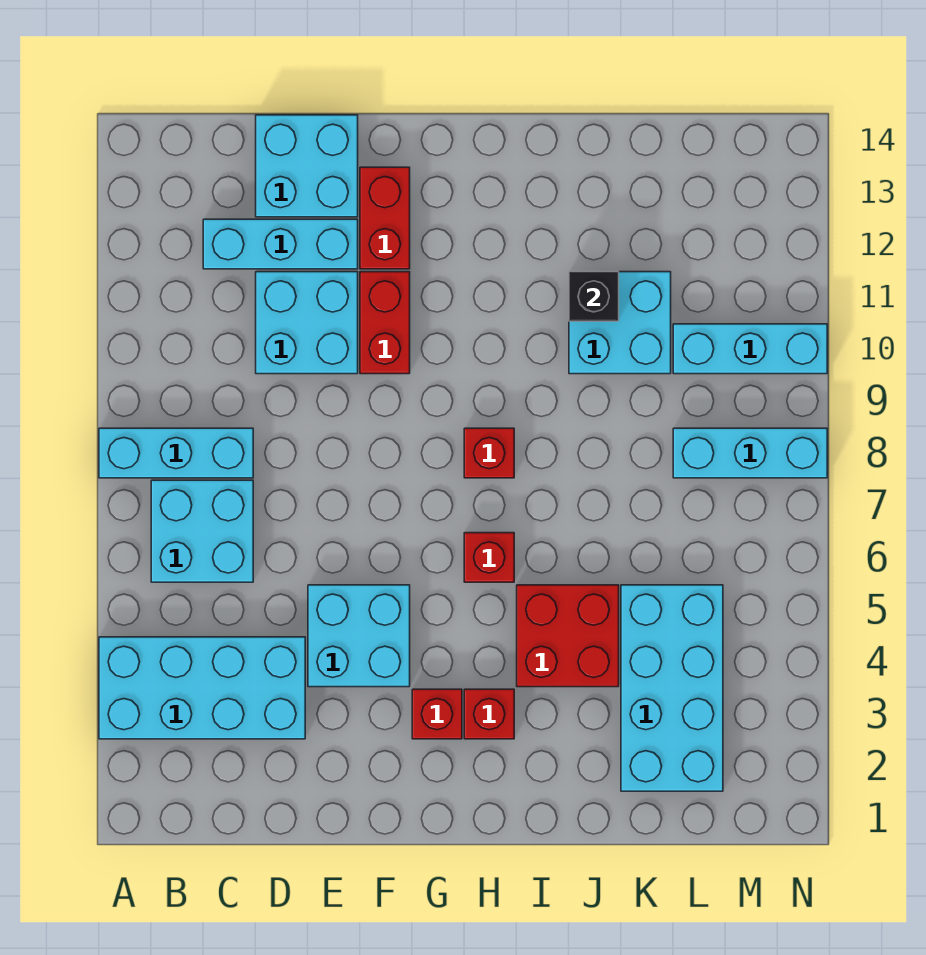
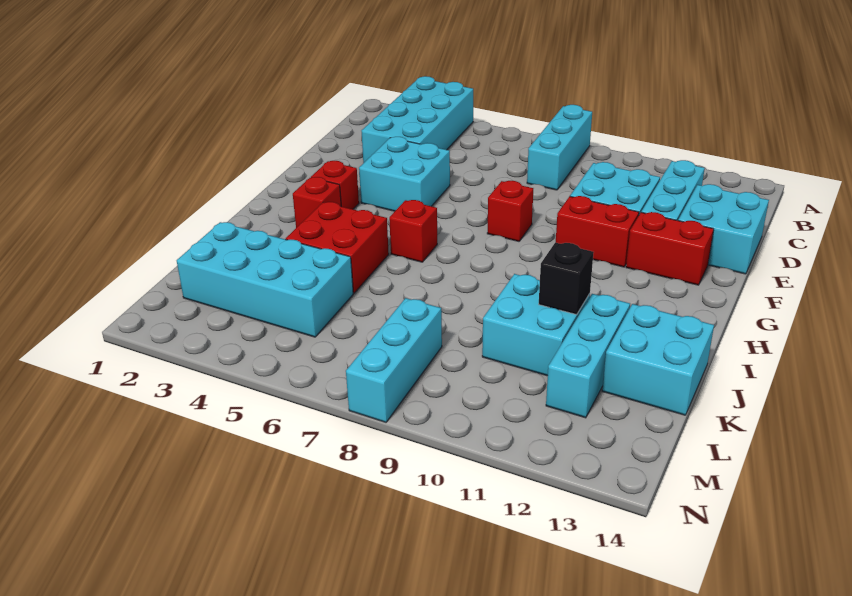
cyan 2x2 brick [151,480,253,582] -> cyan 2x2 brick moved to [602,304,714,415]
red 1x1 brick [464,428,514,478] -> red 1x1 brick moved to [487,181,533,241]
cyan 1x3 brick [673,324,827,374] -> cyan 1x3 brick moved to [546,294,630,418]

